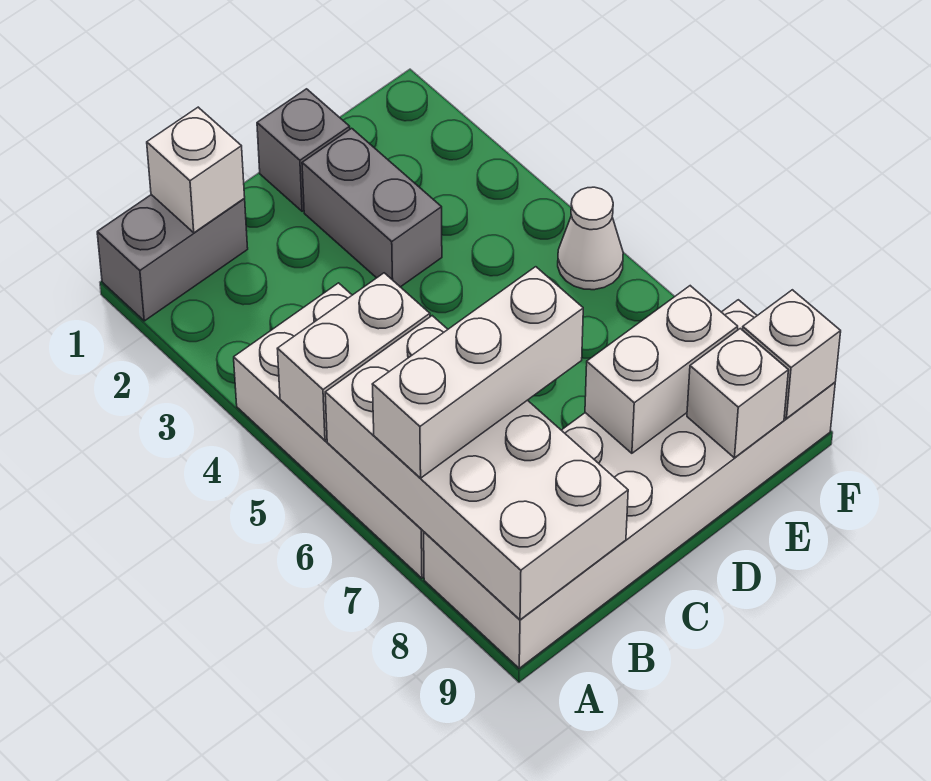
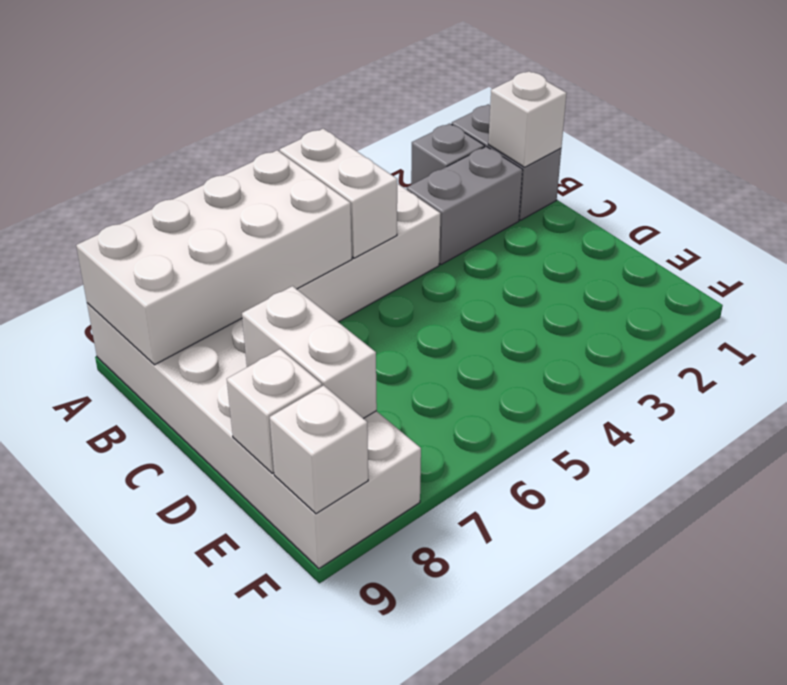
white 1x3 brick [372,267,583,478] -> none
grey 1x1 brick [257,89,350,211] -> grey 1x1 brick moved to [411,123,485,185]
grey 1x2 brick [302,128,442,287] -> grey 1x2 brick moved to [407,146,523,265]
white 1x1 cone [558,187,623,290] -> none

